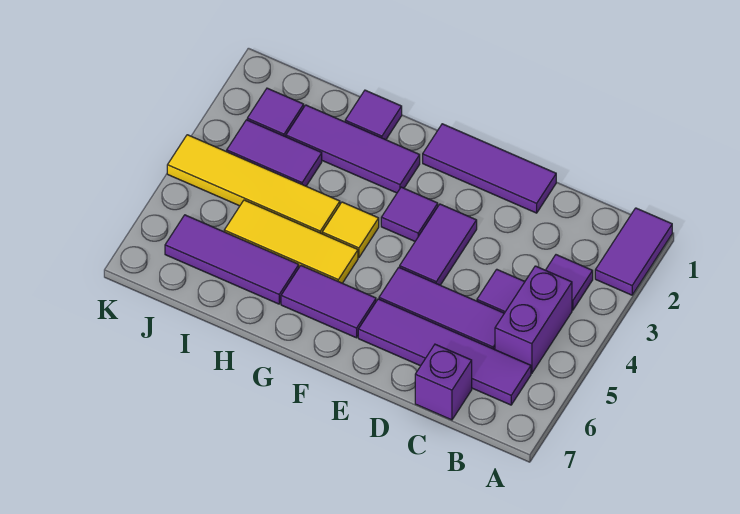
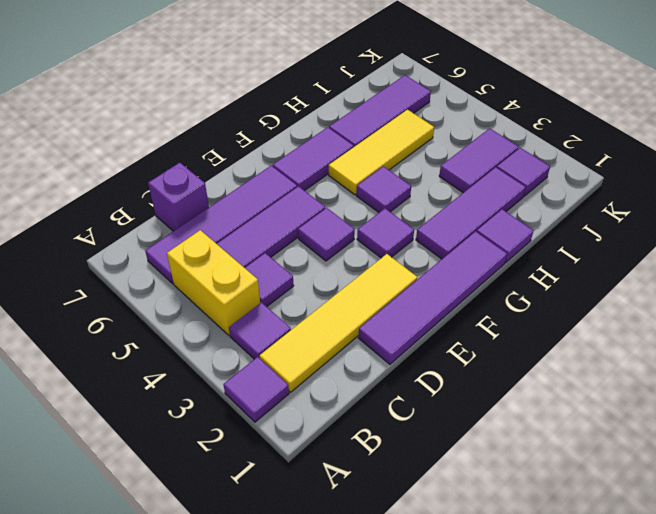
purple 1x2 tile [595,208,672,295] -> purple 1x1 tile [223,357,289,422]
purple 1x2 brick [495,266,572,373] -> yellow 1x2 brick [167,230,260,335]
purple 1x3 tile [423,124,556,213] -> purple 1x4 tile [359,231,507,364]
purple 1x2 tile [400,204,477,285] -> purple 1x1 tile [298,208,355,261]
yellow 1x1 tile [322,202,379,258] -> purple 1x1 tile [357,166,411,212]
yellow 1x4 tile [167,135,340,234] -> yellow 1x4 tile moved to [260,254,417,392]

